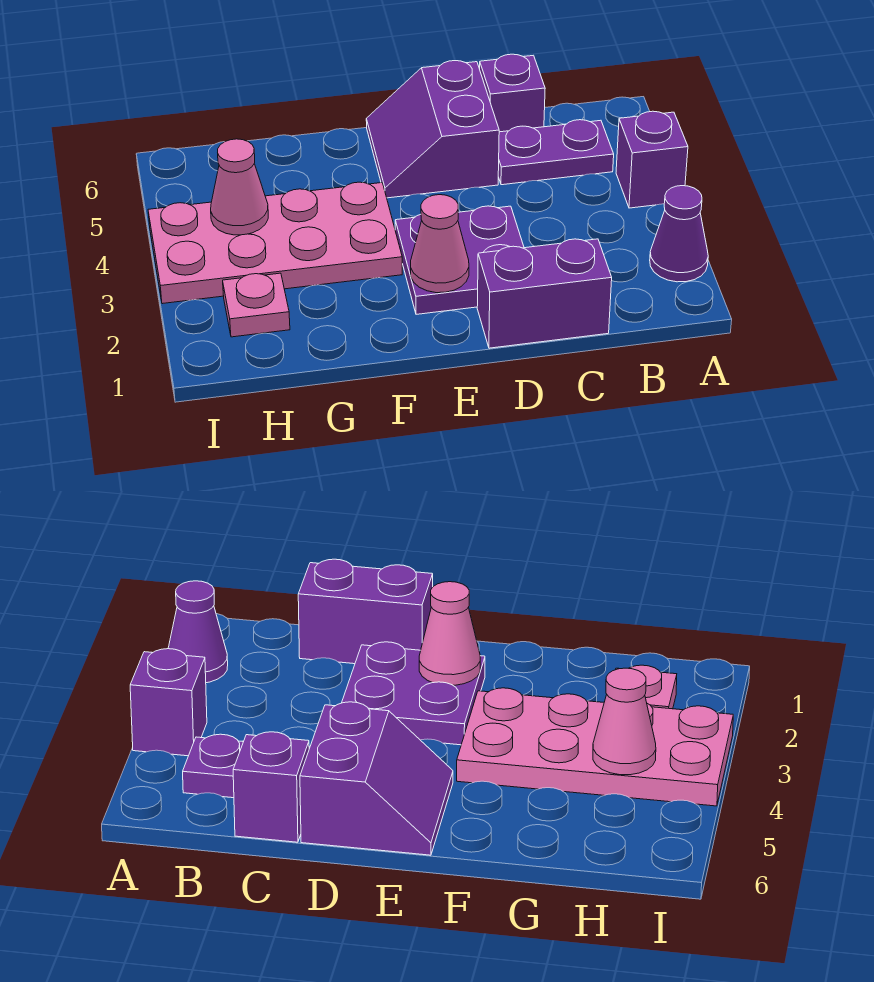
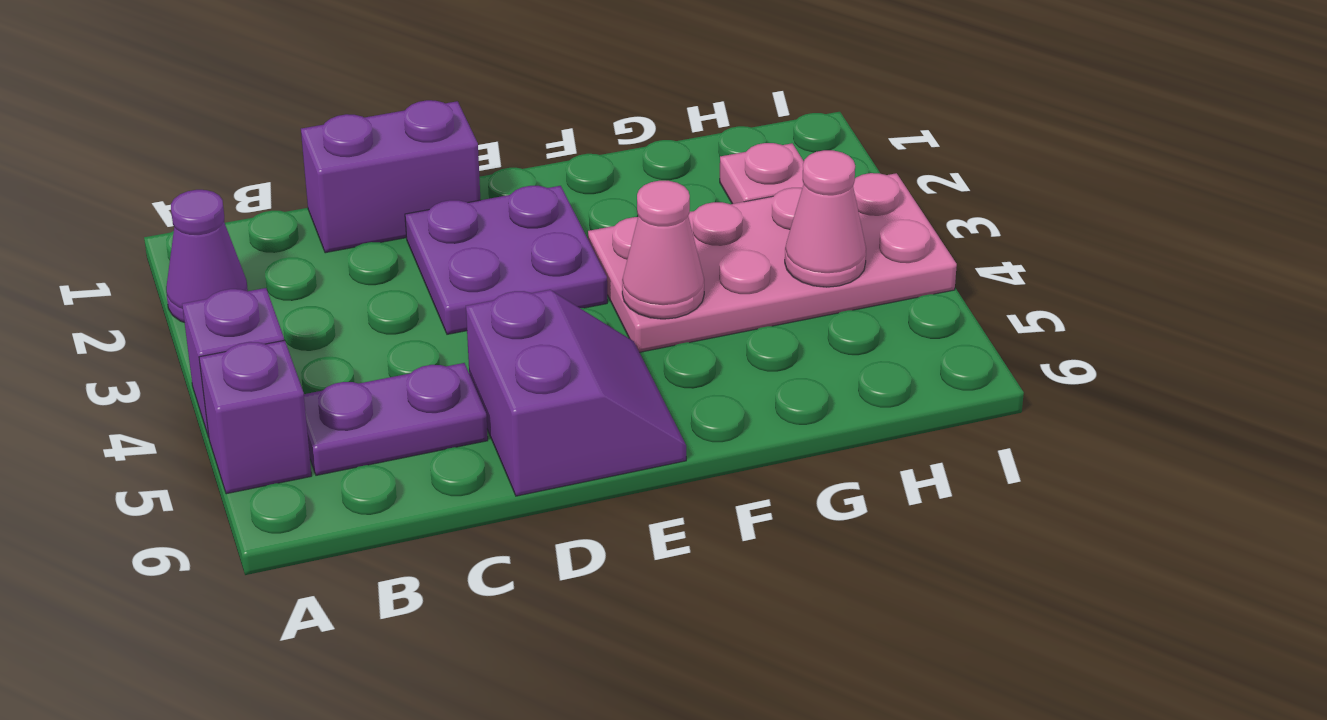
purple 1x1 brick [480,54,545,132] -> purple 1x1 brick moved to [199,340,312,494]
pink 1x1 cone [411,195,469,293] -> pink 1x1 cone moved to [622,181,704,319]

